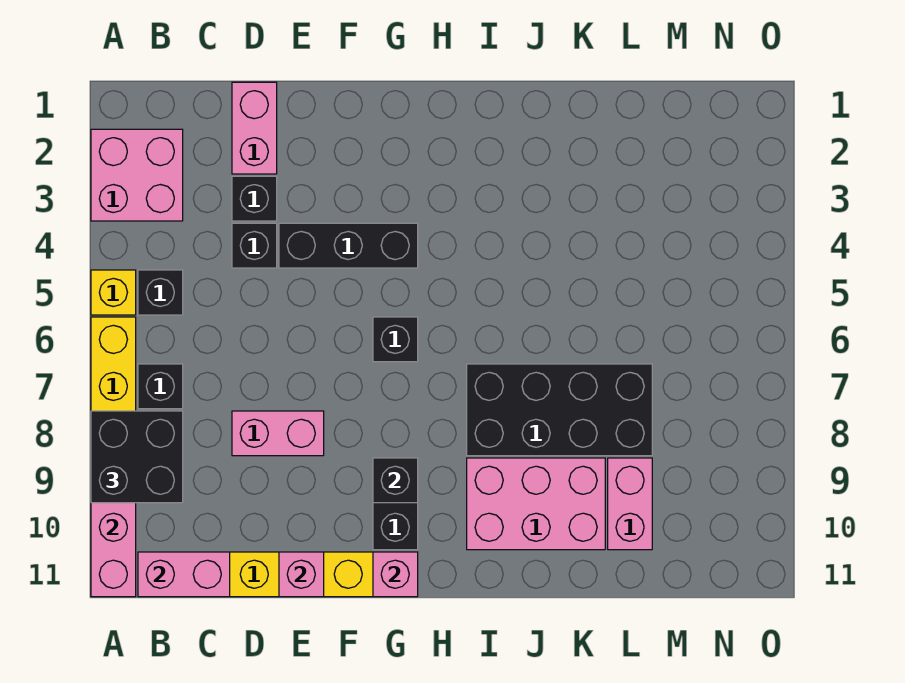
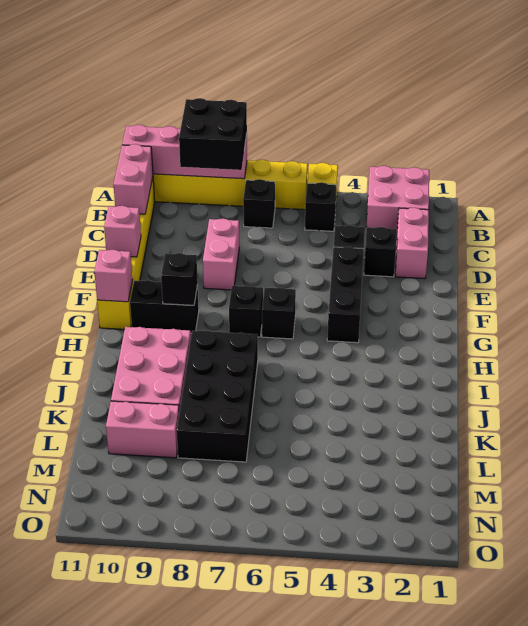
pink 1x2 brick [232,82,277,174] -> pink 1x2 brick turned to [395,208,429,279]
none -> black 1x1 brick [229,286,263,337]

